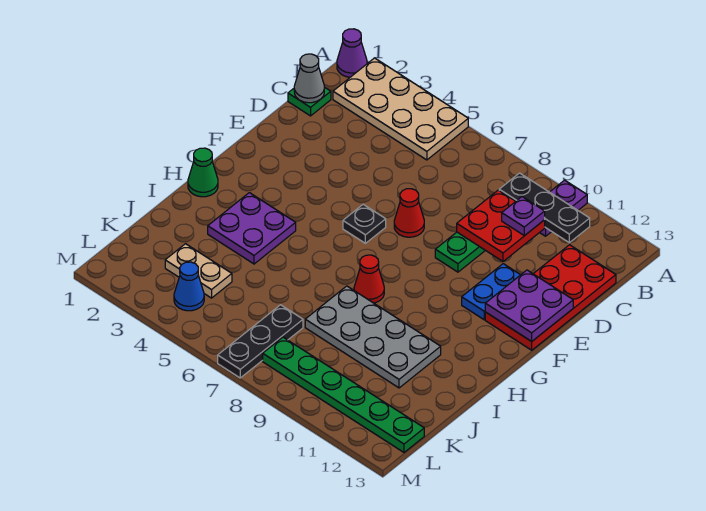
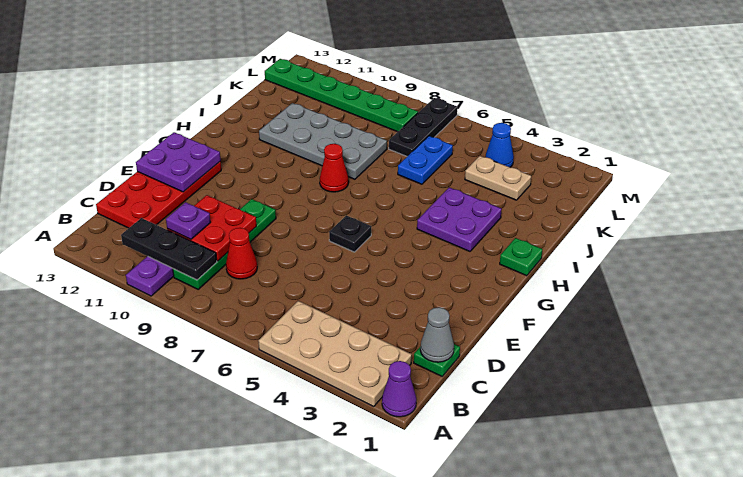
red 1x1 cone [394,189,424,237] -> red 1x1 cone moved to [226,228,257,279]
blue 1x2 plate [462,264,520,320] -> blue 1x2 plate moved to [398,136,453,184]
green 1x1 cone [188,148,218,197] -> green 1x1 plate [500,238,543,276]

